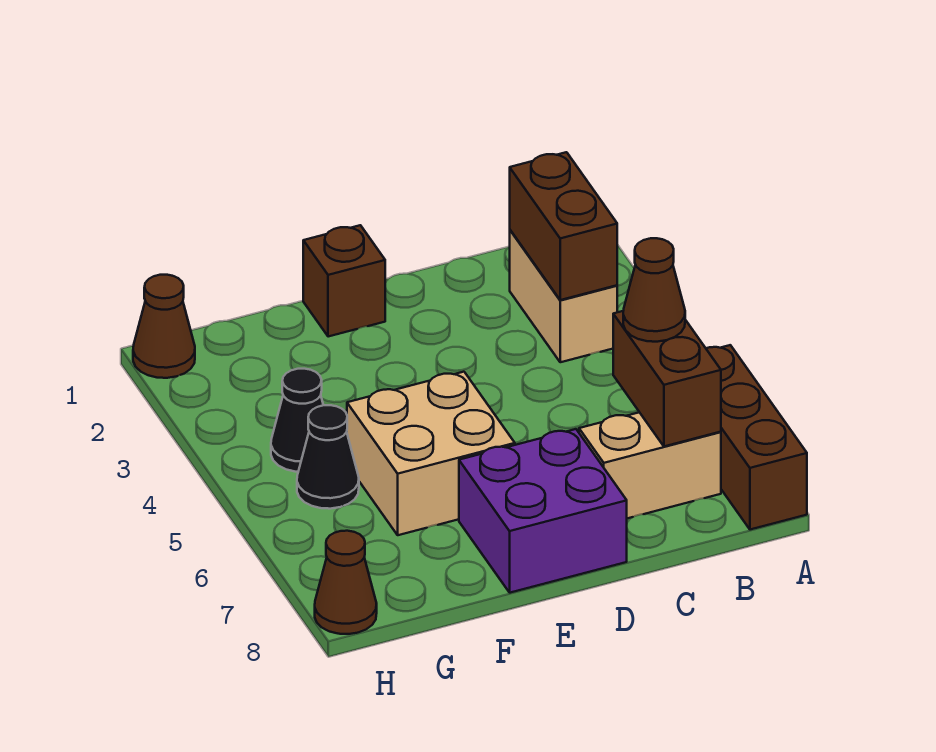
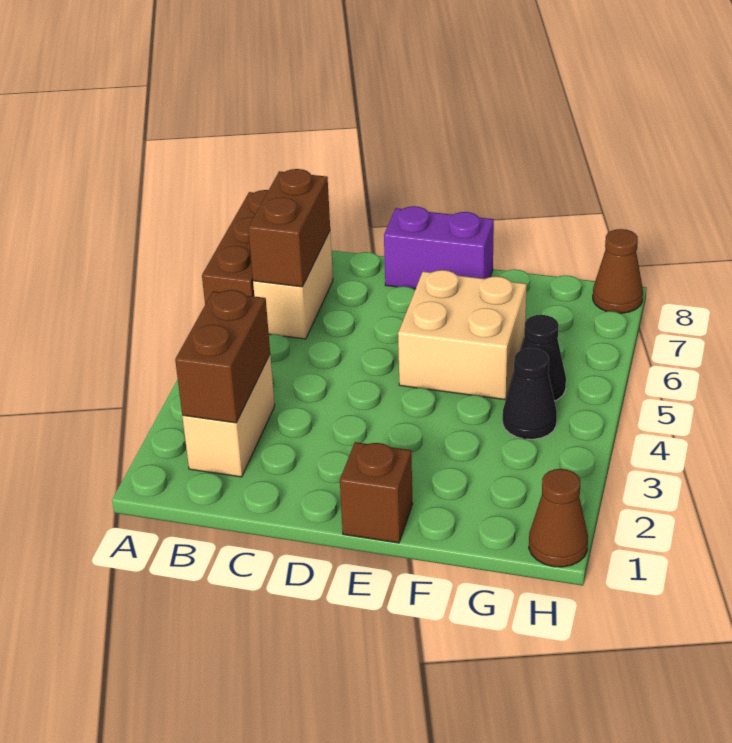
brown 1x1 cone [623,238,685,342] -> none
tan 1x2 brick [579,412,721,518] -> tan 1x2 brick turned to [253,231,333,339]
purple 2x2 brick [459,429,627,593] -> purple 1x2 brick [384,206,494,289]

